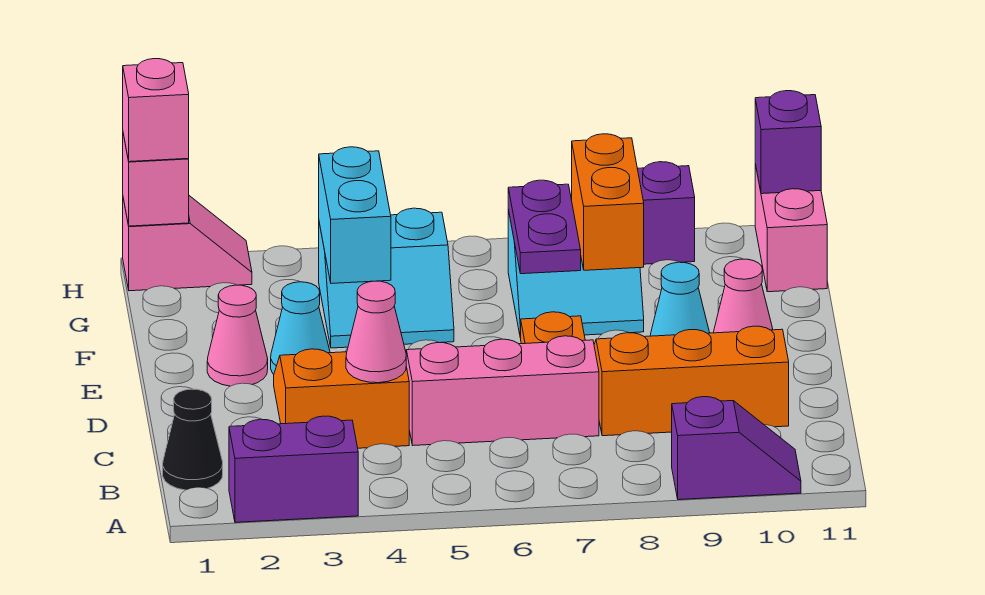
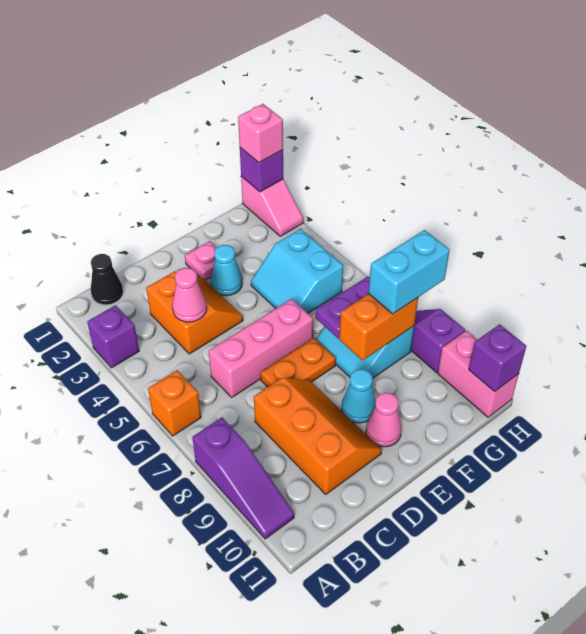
purple 1x2 brick [229,416,358,522] -> purple 1x1 brick [87,305,139,368]
none -> orange 1x1 brick [148,370,201,436]
purple 1x2 slope [672,397,801,500] -> purple 1x3 slope [192,418,294,539]
pink 1x3 brick [406,336,599,445] -> pink 1x3 brick turned to [209,299,313,397]
pink 1x1 cone [207,285,268,386] -> pink 1x1 plate [185,241,217,280]
cyan 1x2 brick [319,147,391,283] -> cyan 1x2 brick moved to [369,230,450,314]
pink 1x2 brick [755,164,827,292] -> pink 1x2 brick turned to [438,331,519,417]
pink 1x1 brick [123,134,189,226] -> purple 1x1 brick [240,148,283,192]

